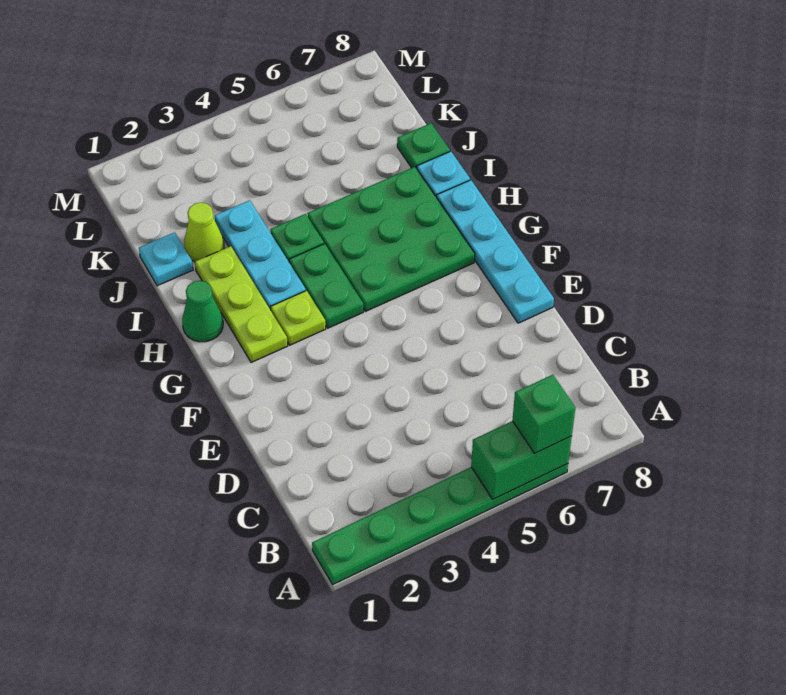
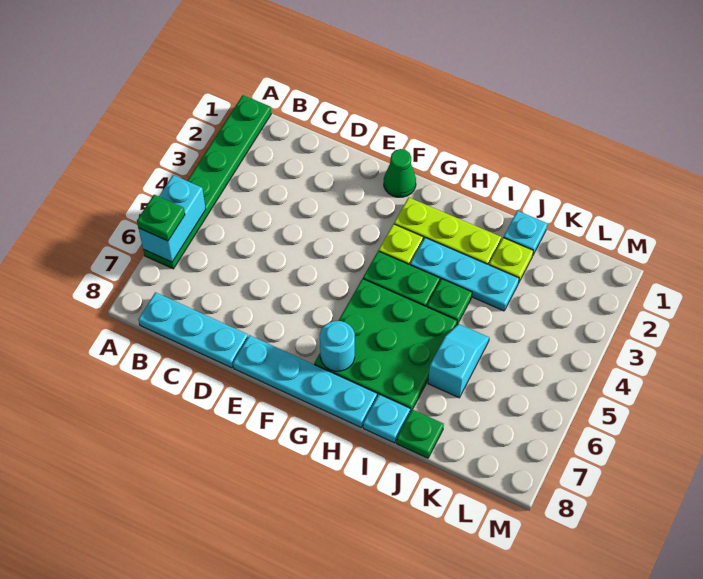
green 1x2 brick [471,421,572,500] -> cyan 1x2 brick [138,175,206,262]
green 1x1 brick [512,375,575,454] -> green 1x1 plate [137,195,185,241]
none -> cyan 1x3 plate [138,292,248,368]
none -> cyan 1x1 round brick [320,321,355,371]
green 1x1 cone [182,281,223,342] -> green 1x1 cone moved to [384,149,416,197]
lime 1x1 cone [184,203,224,262] -> lime 1x1 plate [489,238,533,283]
none -> cyan 1x2 slope [428,324,489,398]

